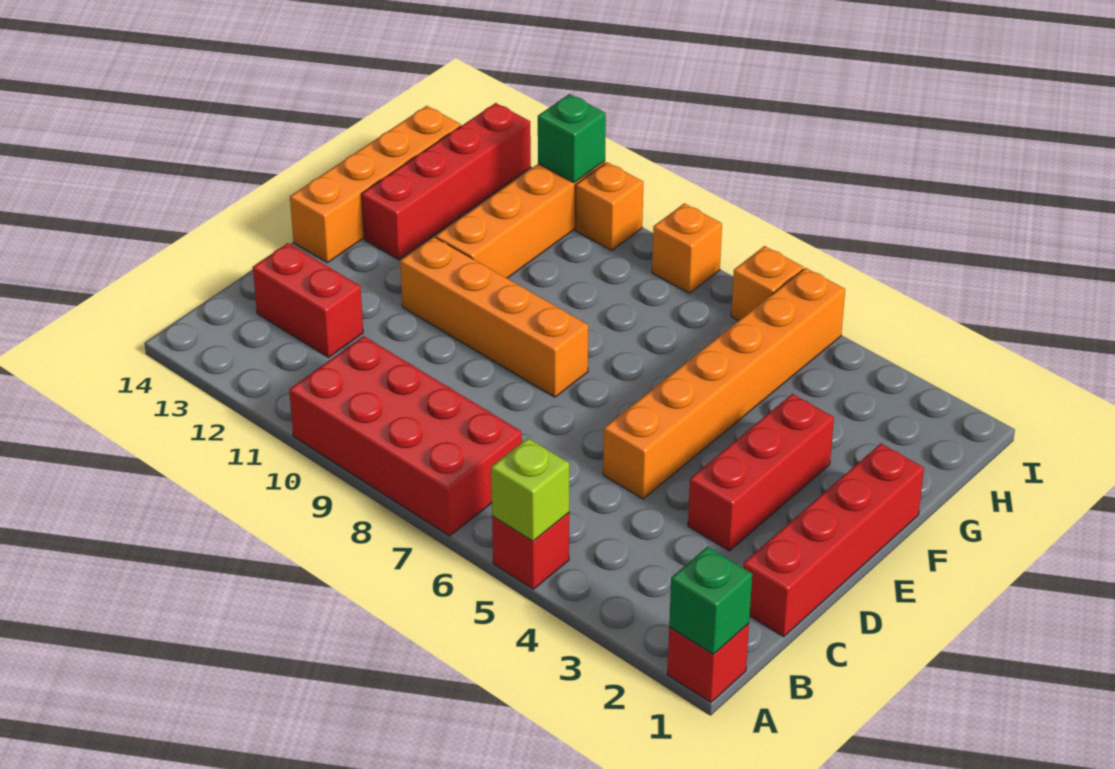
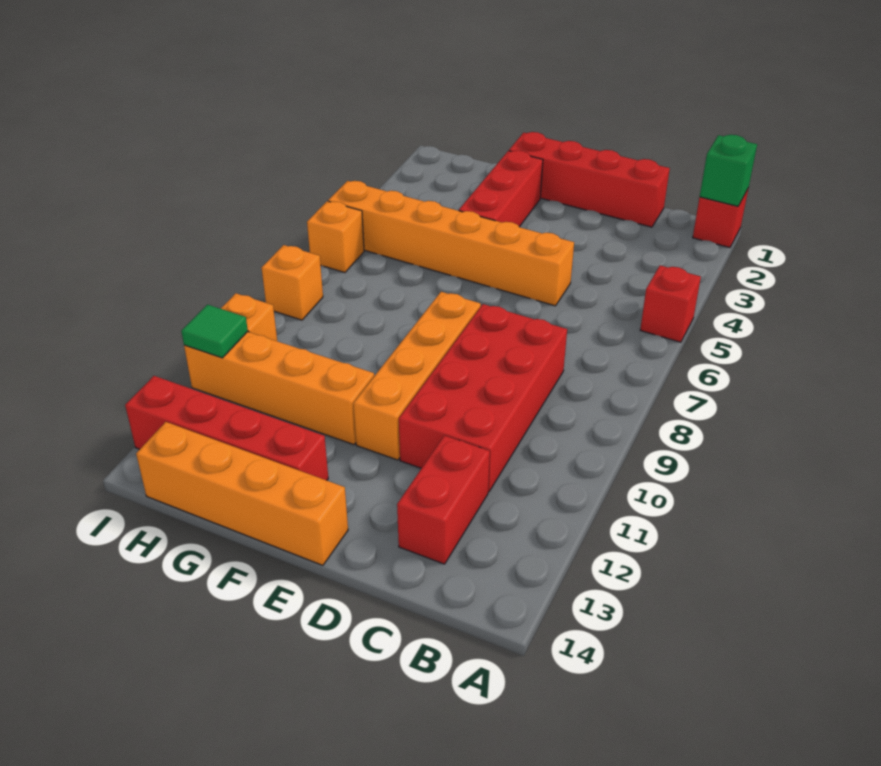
lime 1x1 brick [491,438,569,541] -> none
red 2x4 brick [289,336,522,536] -> red 2x4 brick moved to [399,304,567,492]
red 1x3 brick [688,394,834,551] -> red 1x3 brick turned to [459,150,543,227]
green 1x1 brick [538,94,606,183] -> green 1x1 tile [181,305,248,358]

